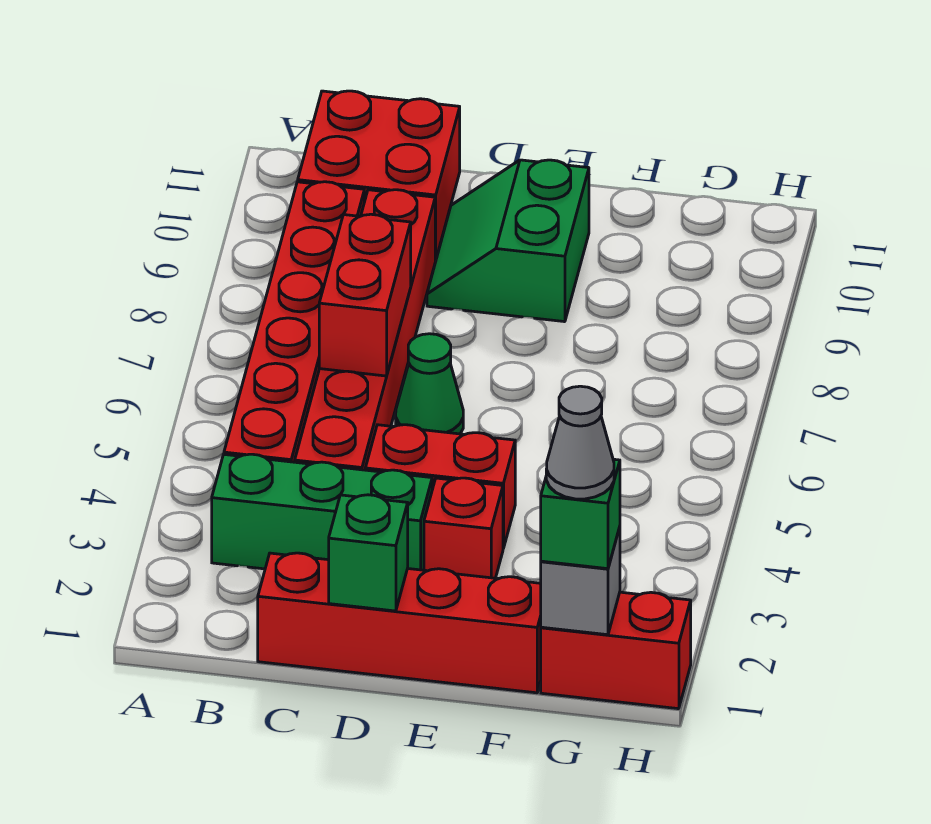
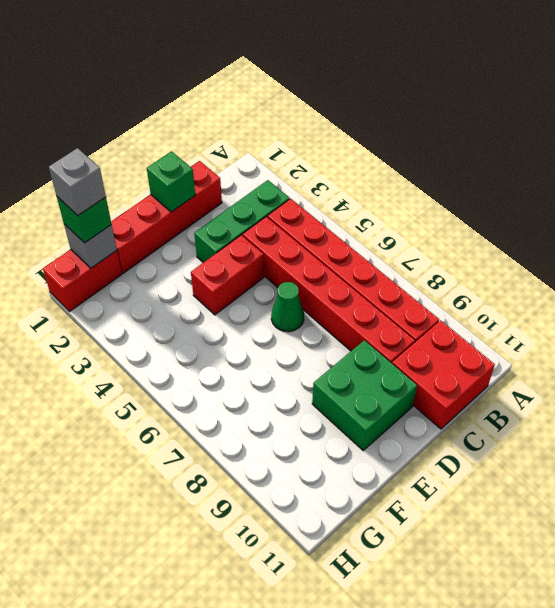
red 1x2 brick [319,214,411,376] -> none
green 2x2 slope [427,160,589,322] -> green 2x2 brick [312,340,417,450]
red 1x1 brick [424,478,503,578] -> none
grey 1x1 cone [546,386,614,499] -> grey 1x1 brick [49,148,106,215]

